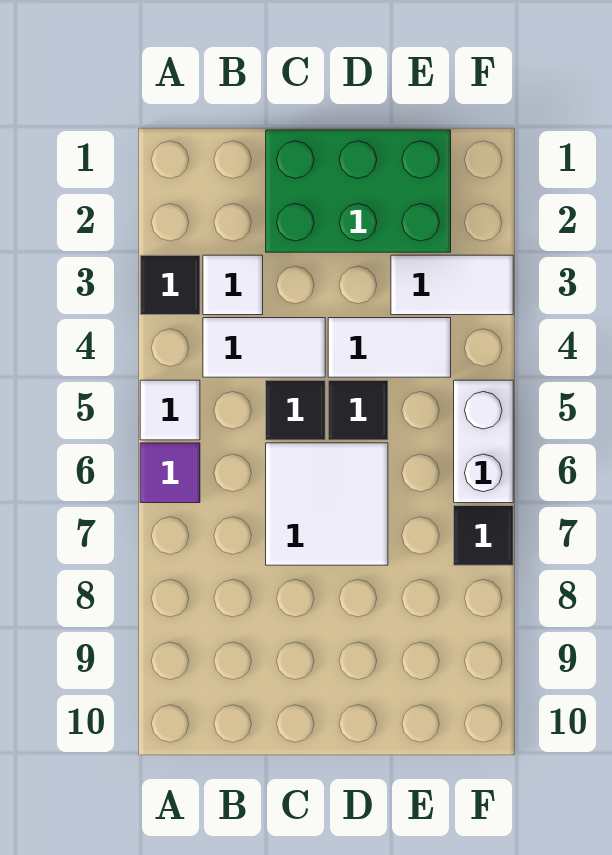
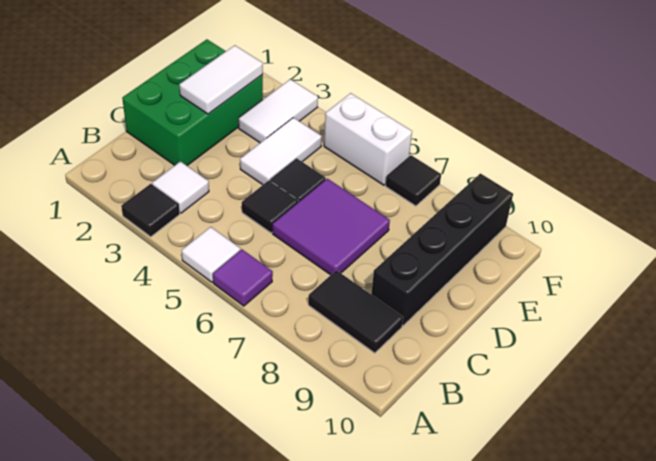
white 1x2 tile [203,318,325,377] -> white 1x2 tile moved to [179,45,263,114]
none -> black 1x2 tile [308,270,403,353]
white 2x2 tile [266,443,388,565] -> purple 2x2 tile [273,179,390,275]
none -> black 1x4 brick [371,173,513,326]

